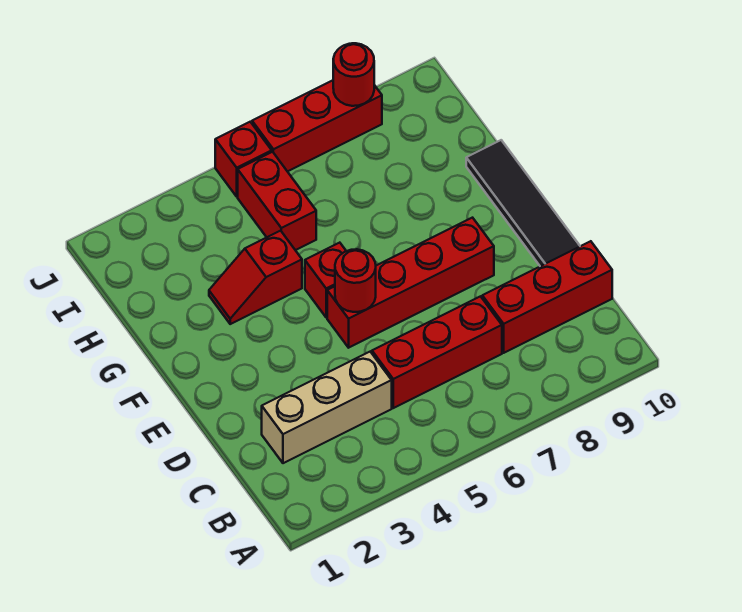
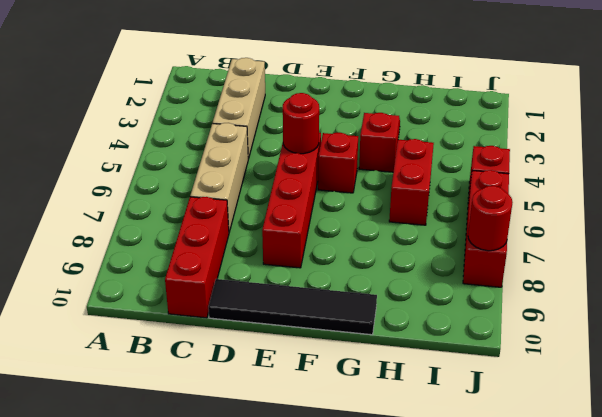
red 1x3 brick [372,296,502,408] -> tan 1x3 brick [190,123,248,232]
red 1x2 brick [238,152,316,250] -> red 1x2 brick turned to [389,139,434,225]

